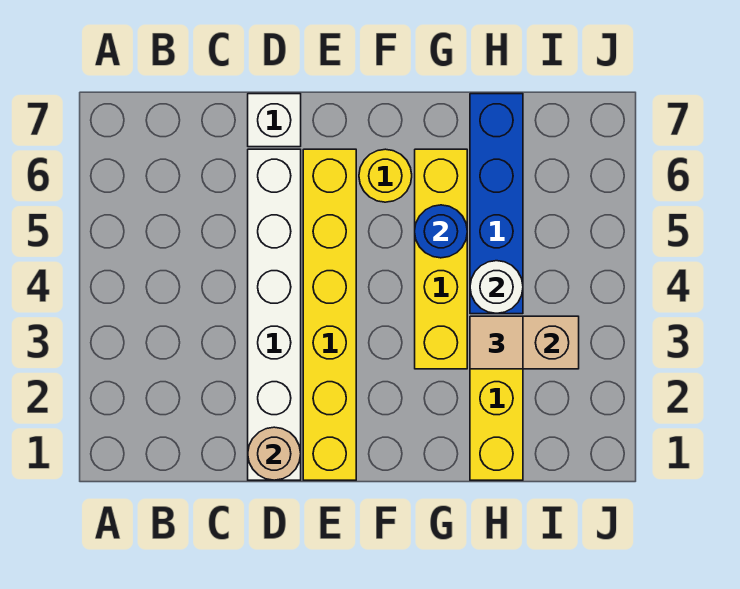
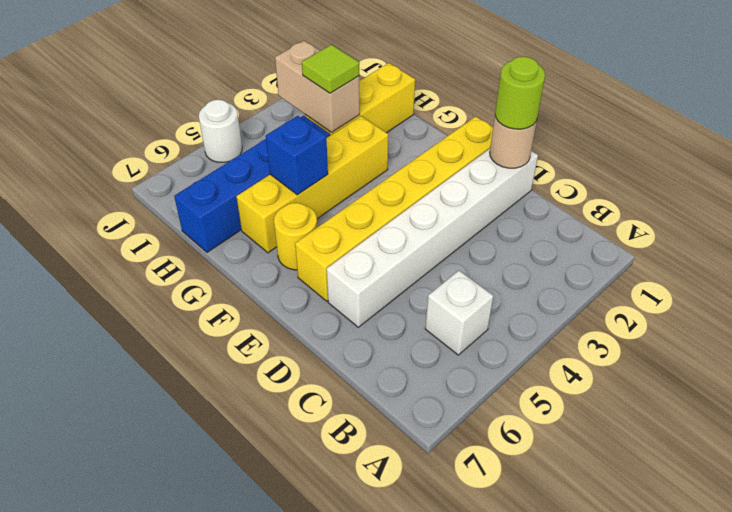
none -> lime 1x1 round brick [495,57,545,129]
white 1x1 brick [248,94,301,147] -> white 1x1 brick moved to [425,271,493,355]
blue 1x1 round brick [415,205,467,258] -> blue 1x1 brick [266,116,328,195]
tan 1x1 tile [470,316,523,369] -> lime 1x1 tile [302,45,359,93]
white 1x1 round brick [470,261,523,313] -> white 1x1 round brick moved to [199,100,242,162]

